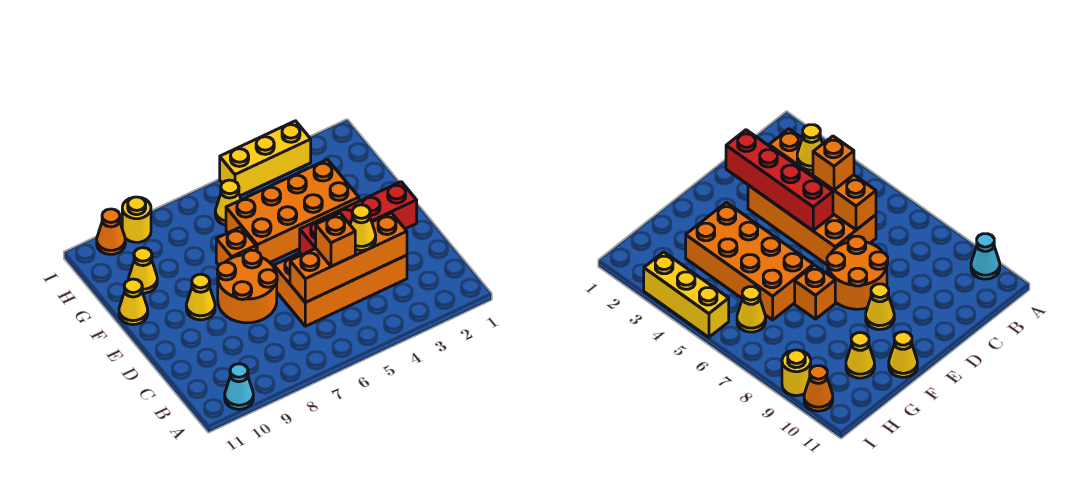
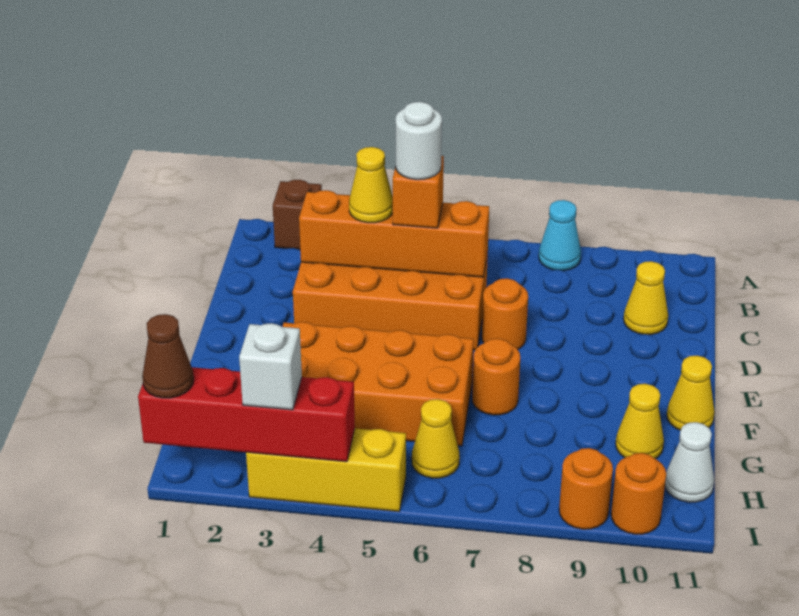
none -> brown 1x1 brick [273,180,322,250]
cyan 1x1 cone [225,364,253,409] -> cyan 1x1 cone moved to [539,200,581,271]
none -> white 1x1 round brick [396,102,442,180]
red 1x4 brick [300,182,417,255] -> red 1x4 brick moved to [138,367,355,462]
orange 2x2 round brick [217,250,277,323] -> orange 1x1 round brick [482,278,528,349]
yellow 1x1 cone [186,274,215,320] -> yellow 1x1 cone moved to [624,261,668,335]
orange 1x1 brick [216,227,256,265] -> orange 1x1 round brick [472,338,520,415]
none -> white 1x1 cone [665,422,714,502]
none -> brown 1x1 cone [142,314,194,398]
none -> white 1x1 brick [239,323,302,410]
yellow 1x1 round brick [122,197,151,242] -> orange 1x1 round brick [559,448,613,529]
orange 1x1 cone [97,209,125,254] -> orange 1x1 round brick [611,453,666,534]

